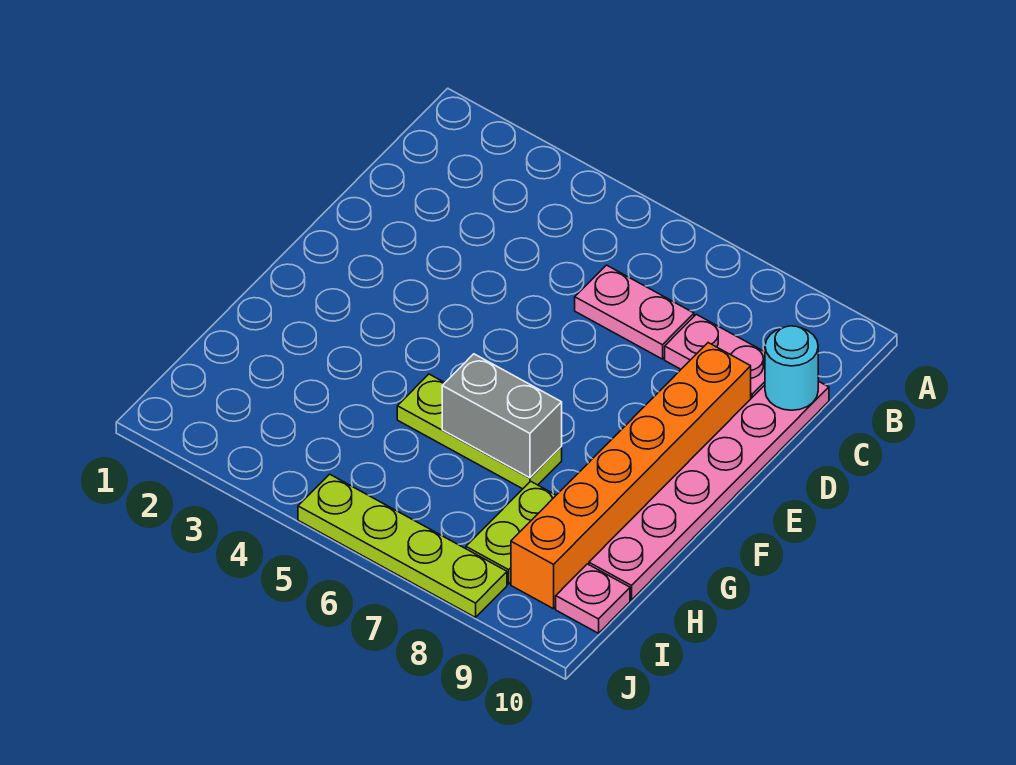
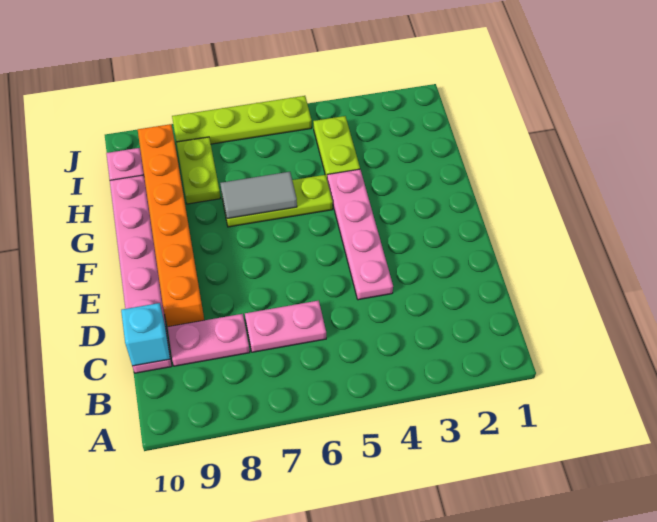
cyan 1x1 round brick [765,326,818,410] -> cyan 1x1 brick [121,303,170,366]
none -> pink 1x4 plate [327,169,393,300]
grey 1x2 brick [442,354,562,478] -> grey 1x2 tile [220,172,297,219]
none -> lime 1x2 plate [313,116,360,178]

